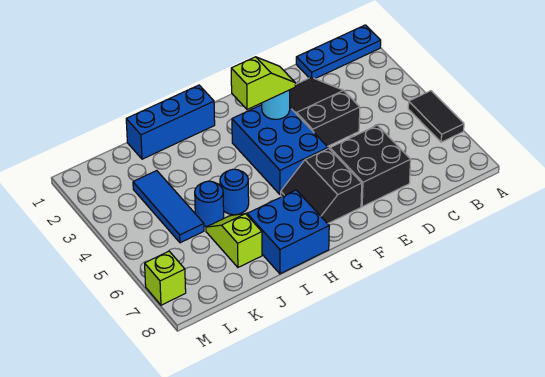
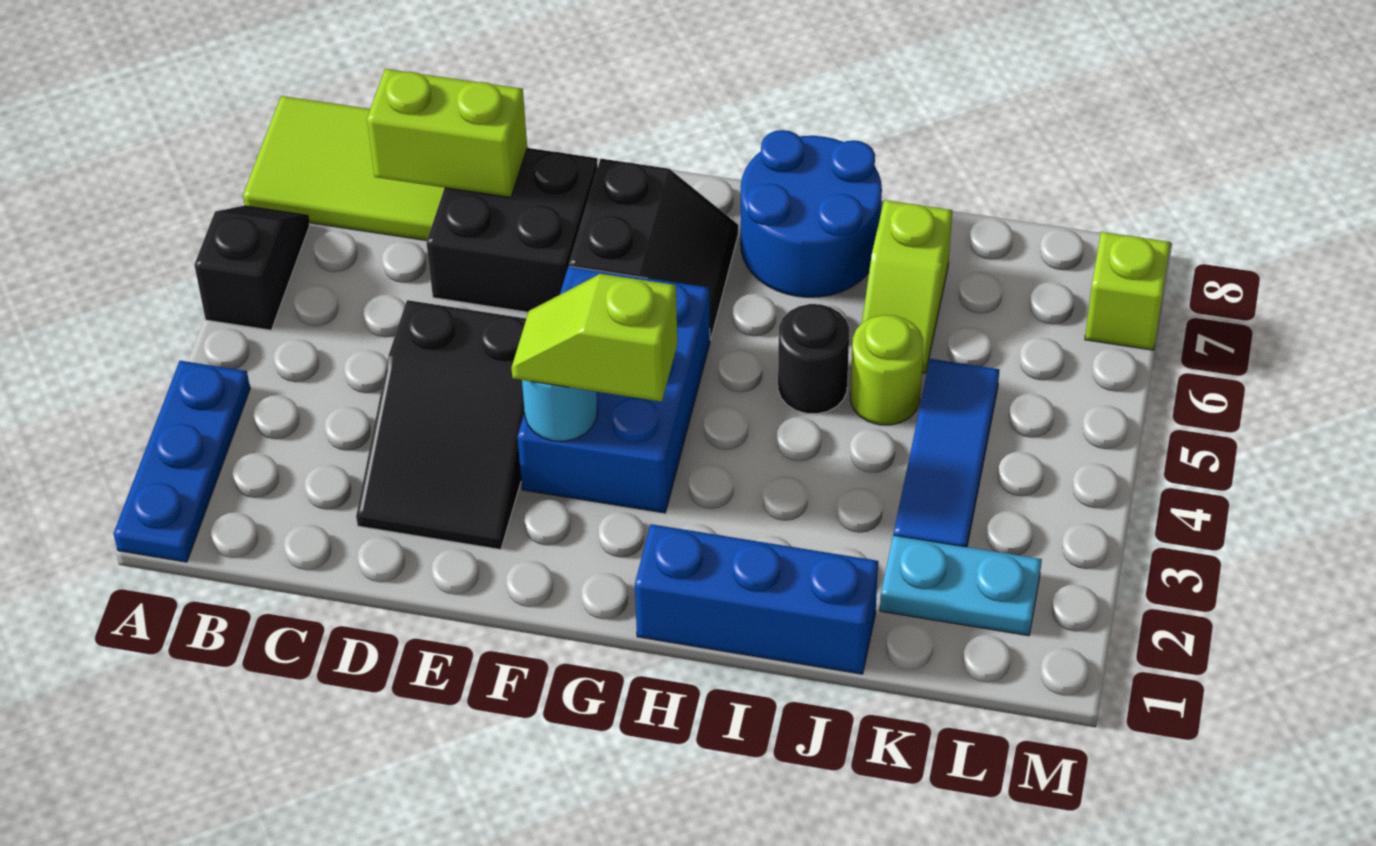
blue 1x3 plate [296,25,381,79] -> blue 1x3 plate turned to [113,361,250,562]
black 1x2 tile [408,91,464,142] -> black 1x2 slope [195,206,310,330]
none -> lime 2x3 tile [243,96,444,241]
none -> lime 1x2 brick [367,69,527,197]
blue 2x2 brick [247,190,329,274] -> blue 2x2 round brick [741,130,882,297]
blue 1x1 round brick [220,169,249,215] -> black 1x1 round brick [778,304,849,414]
blue 1x1 round brick [195,181,224,226] -> lime 1x1 round brick [850,315,923,425]
none -> cyan 1x2 plate [880,535,1042,636]

